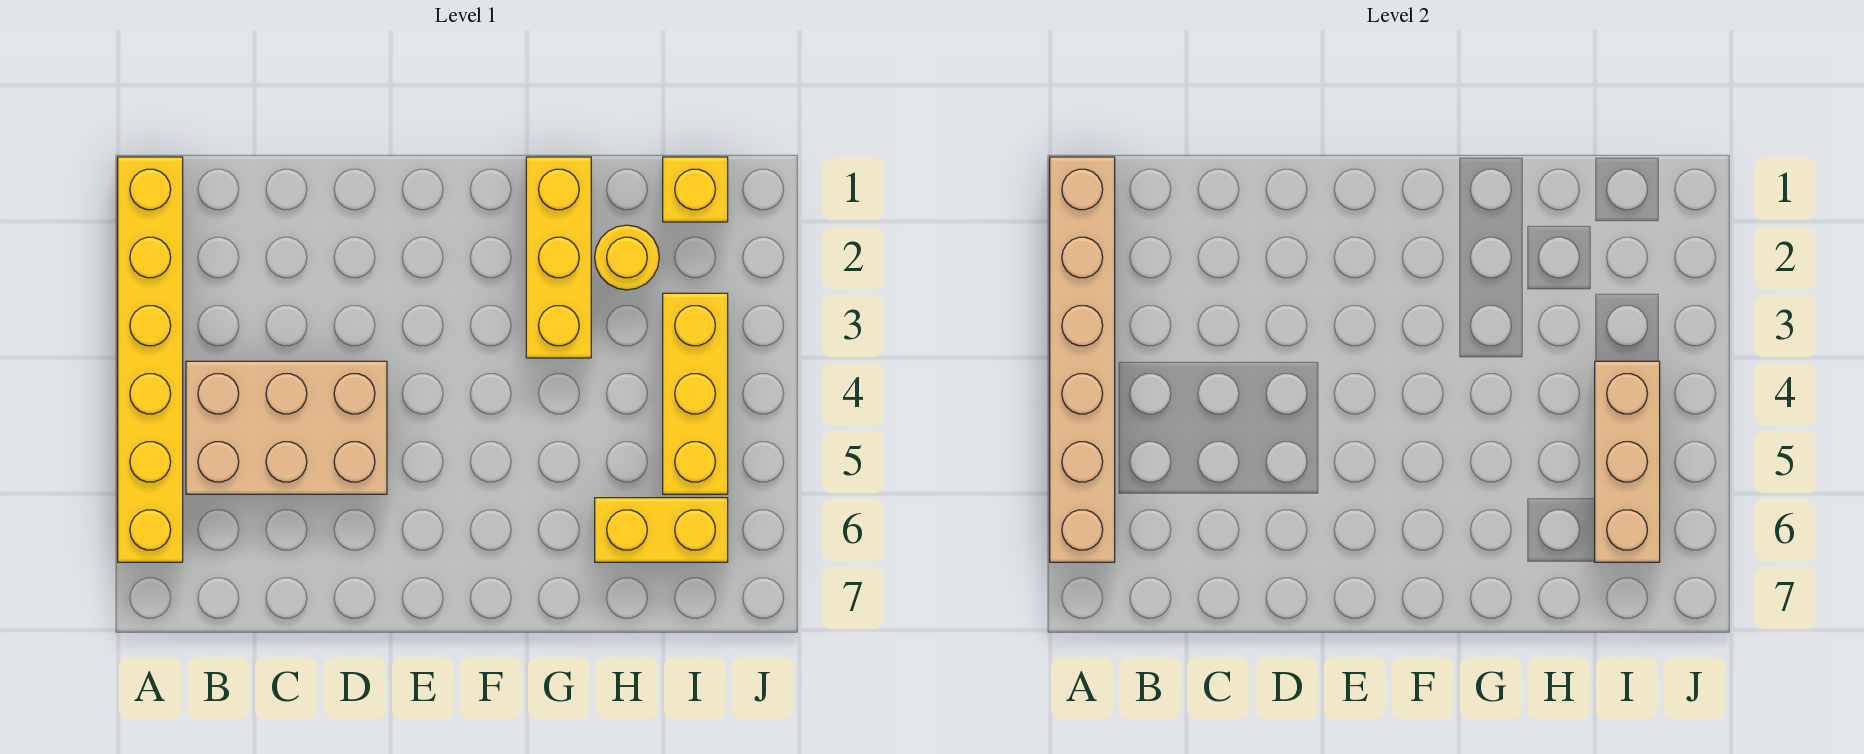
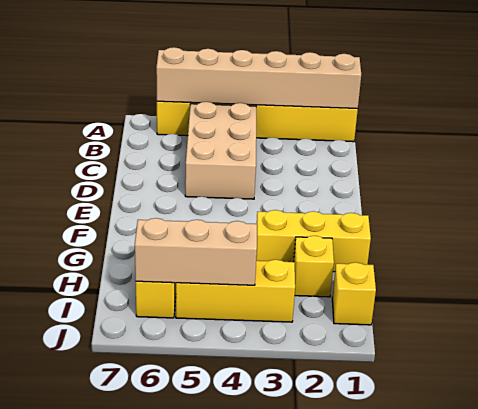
yellow 1x1 round brick [595,225,659,290] -> yellow 1x1 brick [294,236,334,297]

